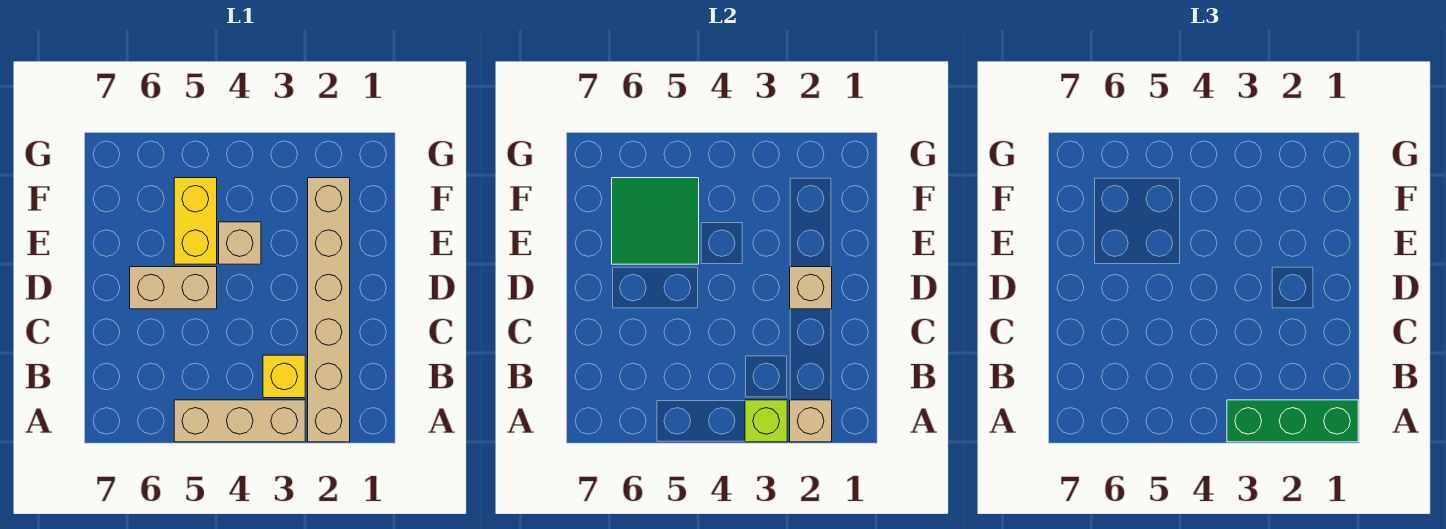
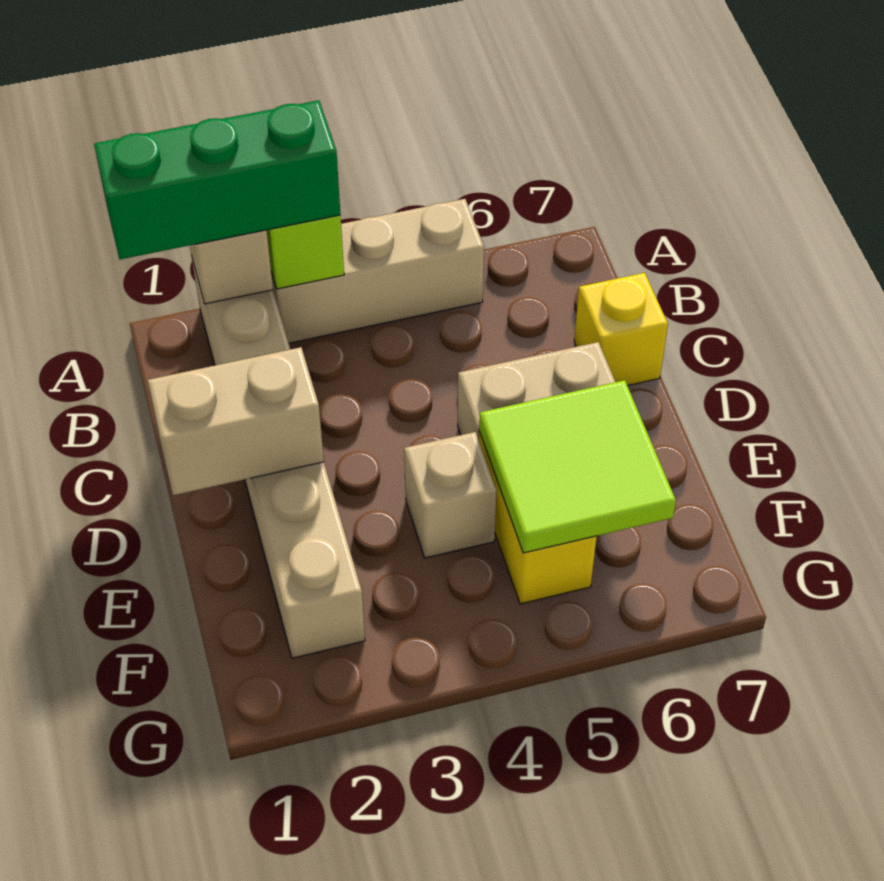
yellow 1x1 brick [263,355,305,398] -> yellow 1x1 brick moved to [574,273,668,386]
tan 1x1 brick [790,267,832,309] -> tan 1x2 brick [148,347,324,495]
green 2x2 tile [612,178,699,264] -> lime 2x2 tile [479,380,676,553]

